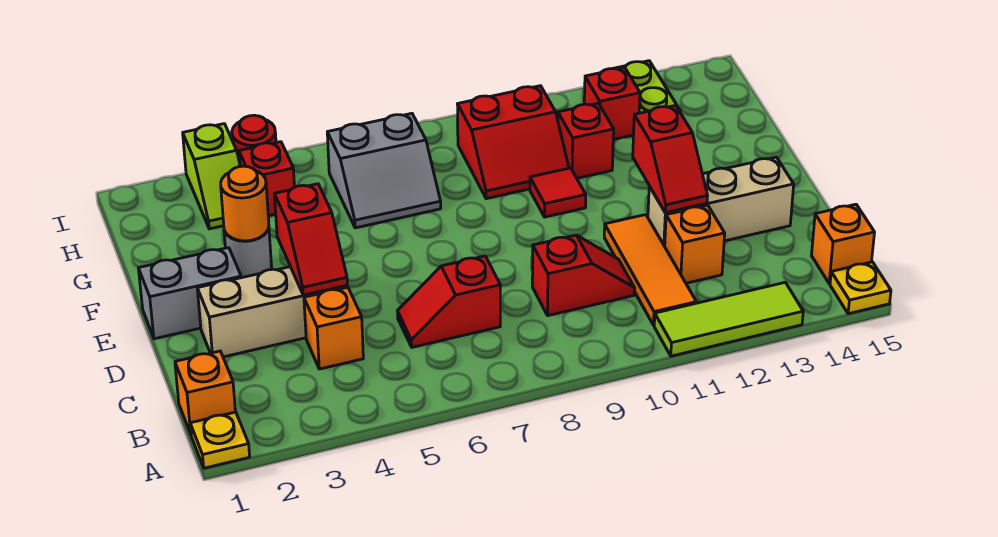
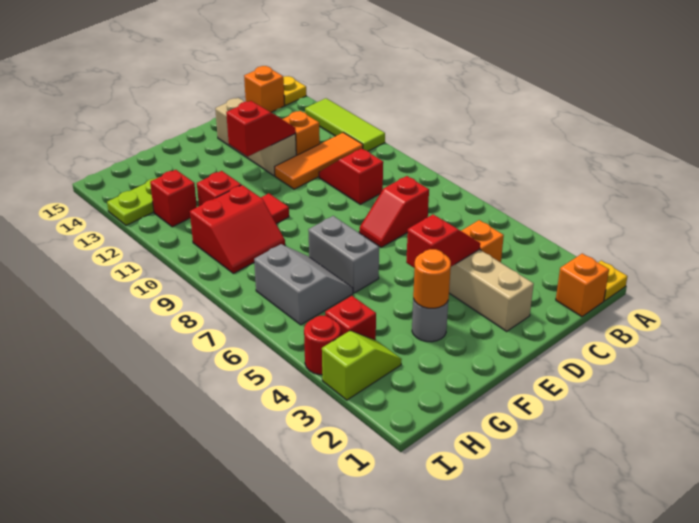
red 1x2 slope [397,256,500,347] -> red 1x2 slope turned to [359,176,429,247]
grey 1x2 brick [139,248,241,339] -> grey 1x2 brick moved to [308,216,379,293]
red 2x2 slope [457,86,569,199] -> red 2x2 slope turned to [190,185,285,273]

